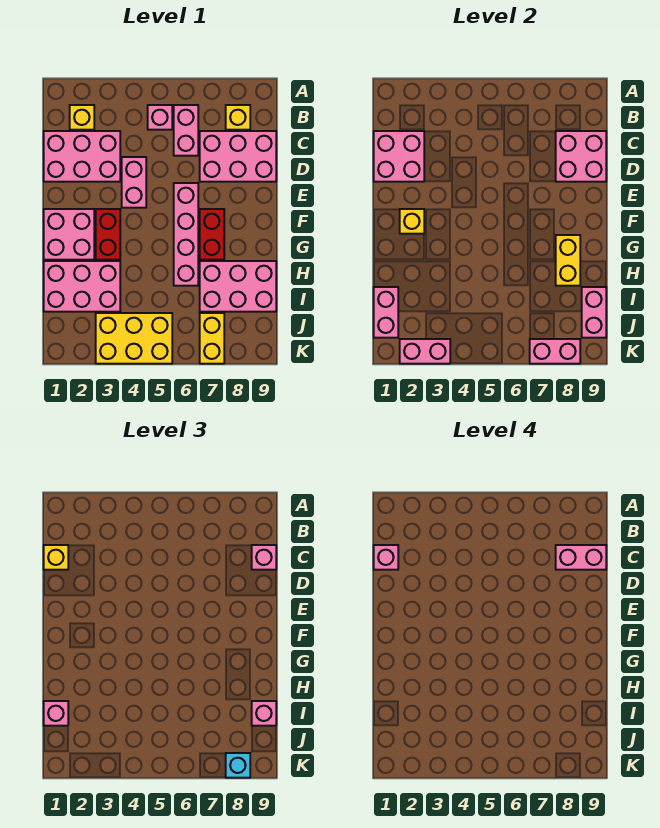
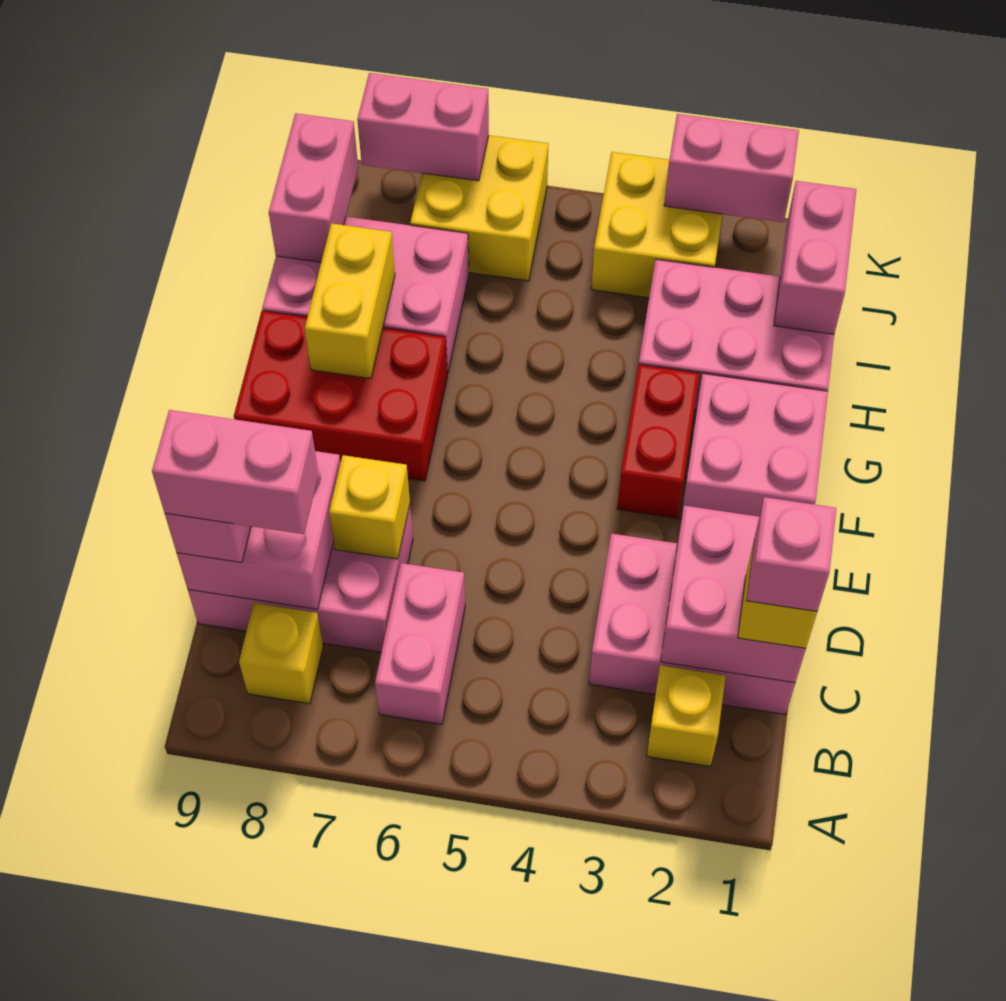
pink 1x1 brick [148,105,172,130] -> none
pink 1x2 brick [122,157,146,208] -> none
pink 1x4 brick [174,183,198,286] -> none
yellow 1x1 brick [400,209,424,234] -> yellow 1x1 brick moved to [329,455,410,559]
red 1x2 brick [200,209,224,260] -> red 2x3 brick [234,311,447,481]
pink 1x1 brick [44,701,68,726] -> none
pink 1x1 brick [252,701,276,726] -> none
yellow 2x3 brick [96,313,172,364] -> yellow 2x2 brick [591,152,722,298]
yellow 1x2 brick [200,313,224,364] -> yellow 2x2 brick [410,135,548,281]
cyan 1x1 brick [226,753,250,778] -> none

